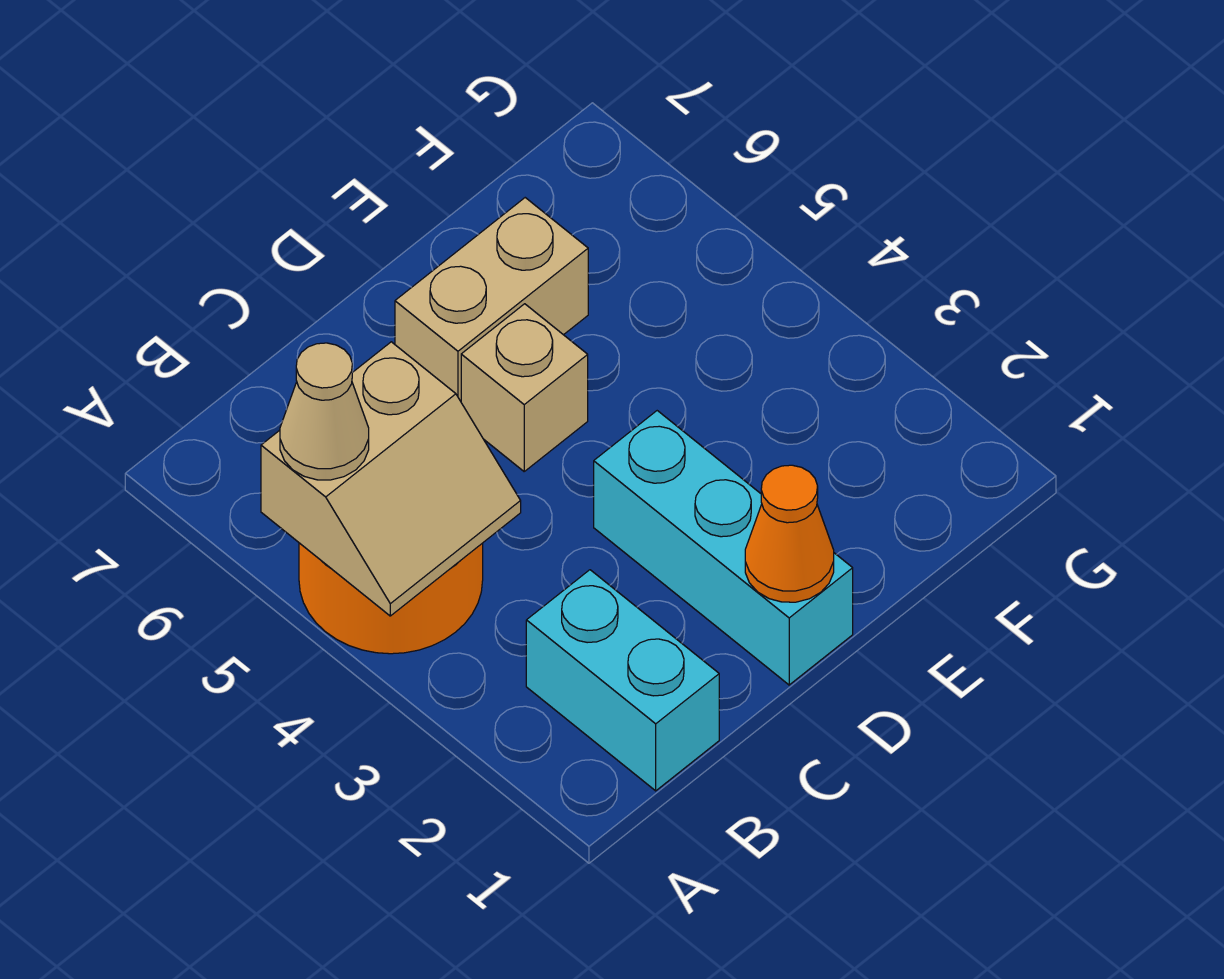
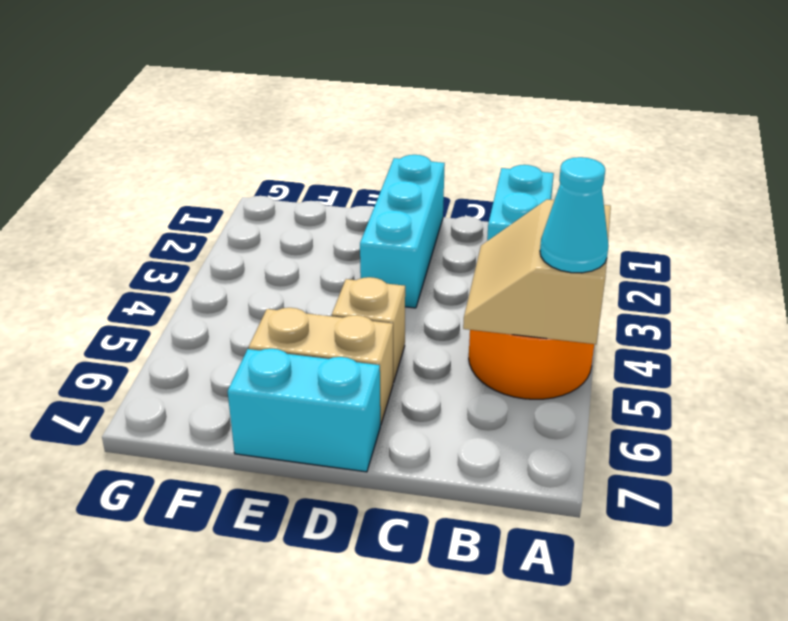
tan 2x2 slope [261,342,521,616] -> tan 2x2 slope turned to [463,200,611,344]
tan 1x1 cone [280,343,369,480] -> cyan 1x1 cone [540,157,609,273]
orange 1x1 cone [745,465,834,602] -> none
none -> cyan 1x2 brick [228,349,380,472]

